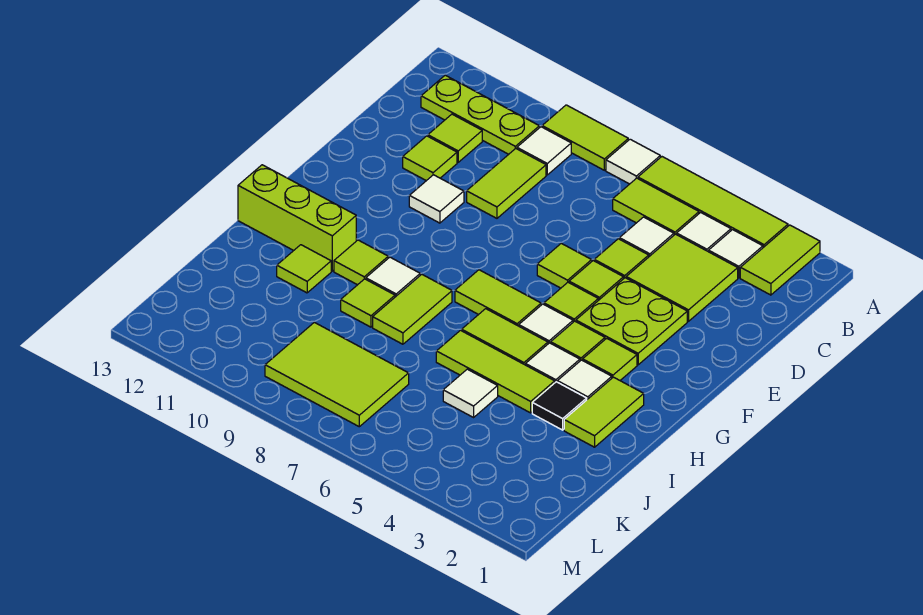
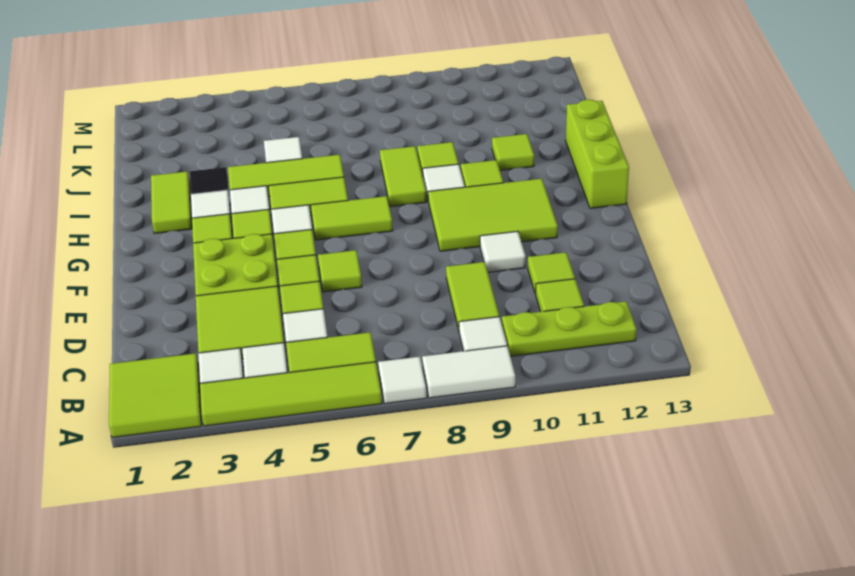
lime 1x2 tile [740,225,820,295] -> lime 2x2 tile [109,353,201,437]
lime 1x2 tile [542,105,628,170] -> white 1x2 tile [422,346,515,398]
lime 1x3 brick [238,165,356,271] -> lime 1x3 brick turned to [566,100,629,208]
lime 2x3 tile [265,322,409,427] -> lime 2x3 tile moved to [428,179,558,251]

